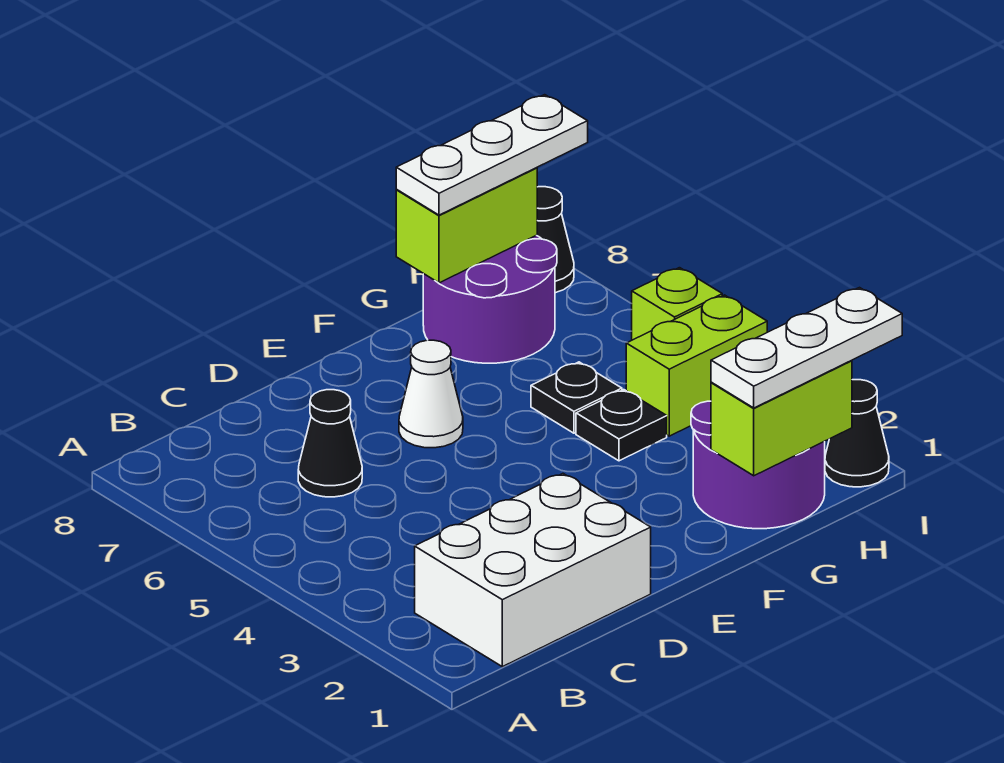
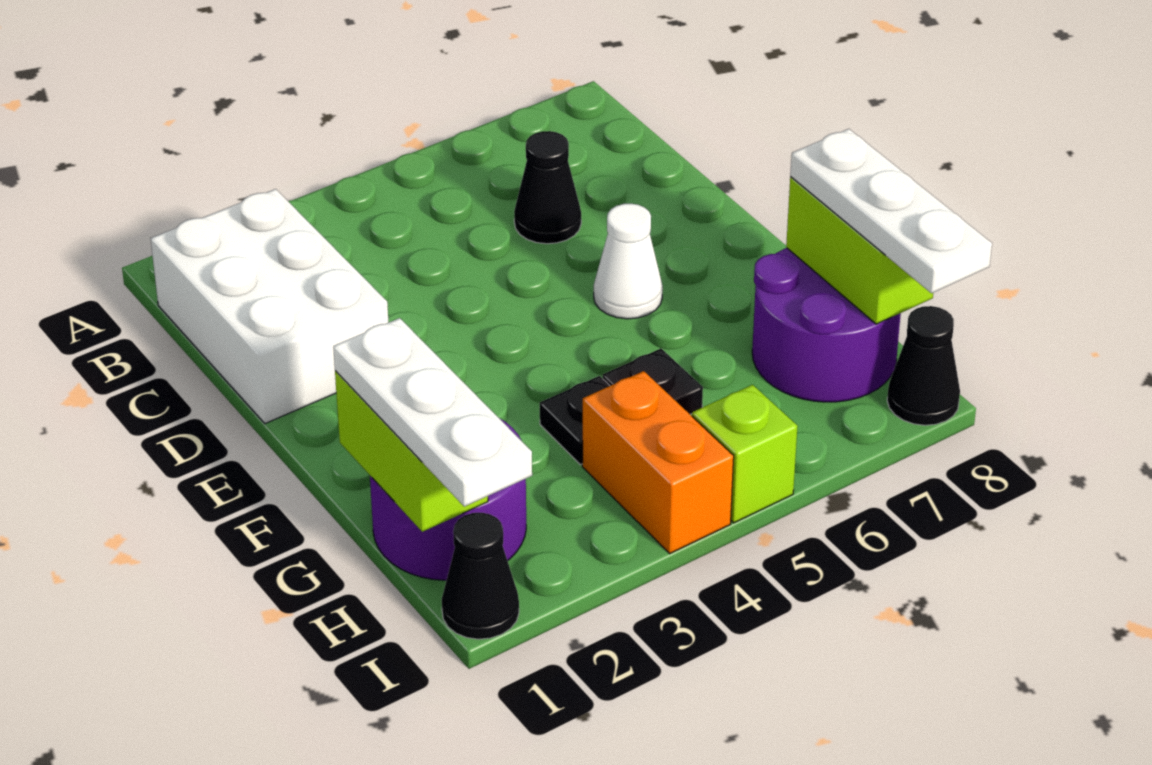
lime 1x2 brick [626,295,767,436] -> orange 1x2 brick [582,371,734,553]

